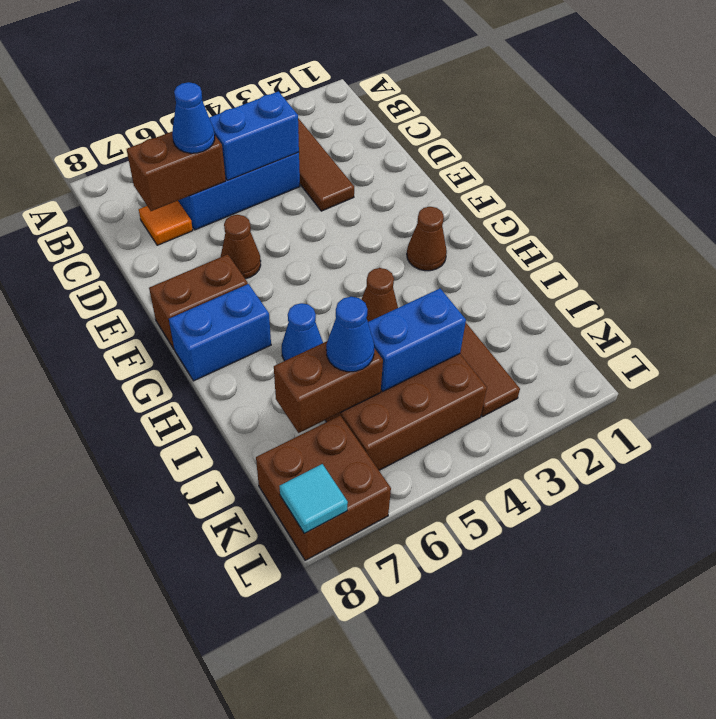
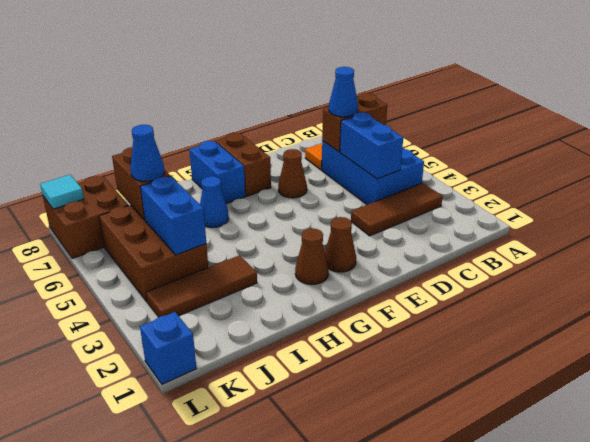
brown 1x2 brick [127,132,226,211] -> brown 1x2 brick turned to [322,93,387,152]
brown 1x1 cone [361,268,398,322] -> brown 1x1 cone moved to [325,217,356,272]
none -> blue 1x1 brick [140,312,196,384]

